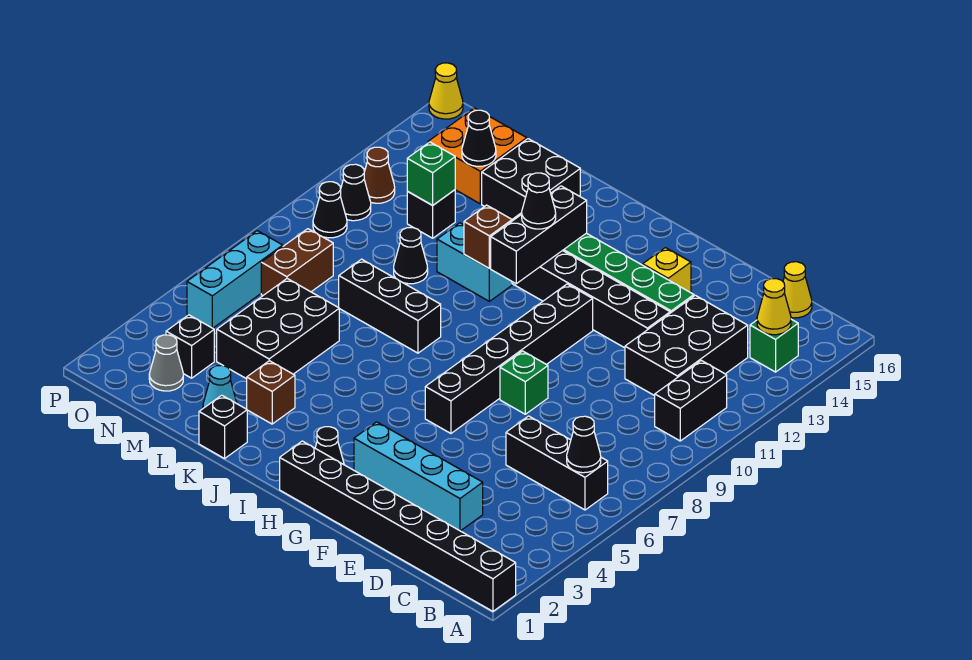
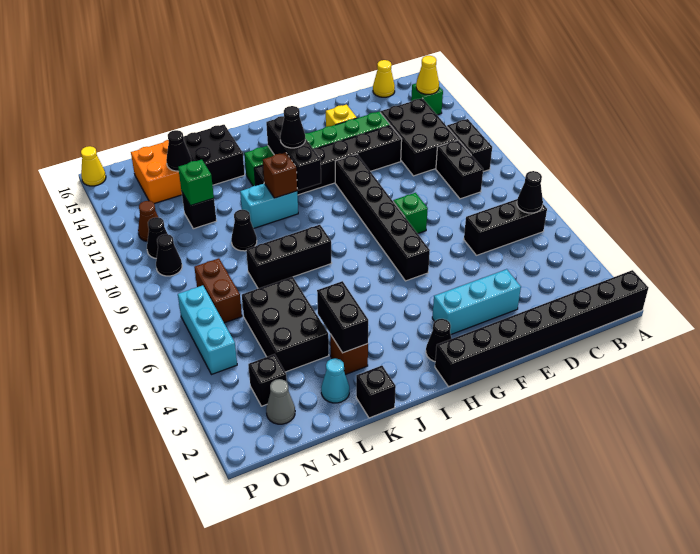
none -> black 1x2 brick [436,140,483,199]
cyan 1x4 brick [354,422,483,531] -> cyan 1x3 brick [432,269,521,334]
none -> black 1x2 brick [317,281,368,353]

